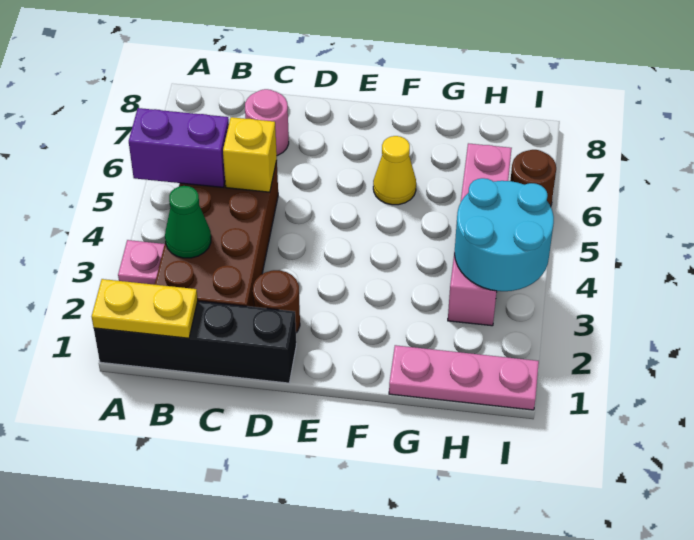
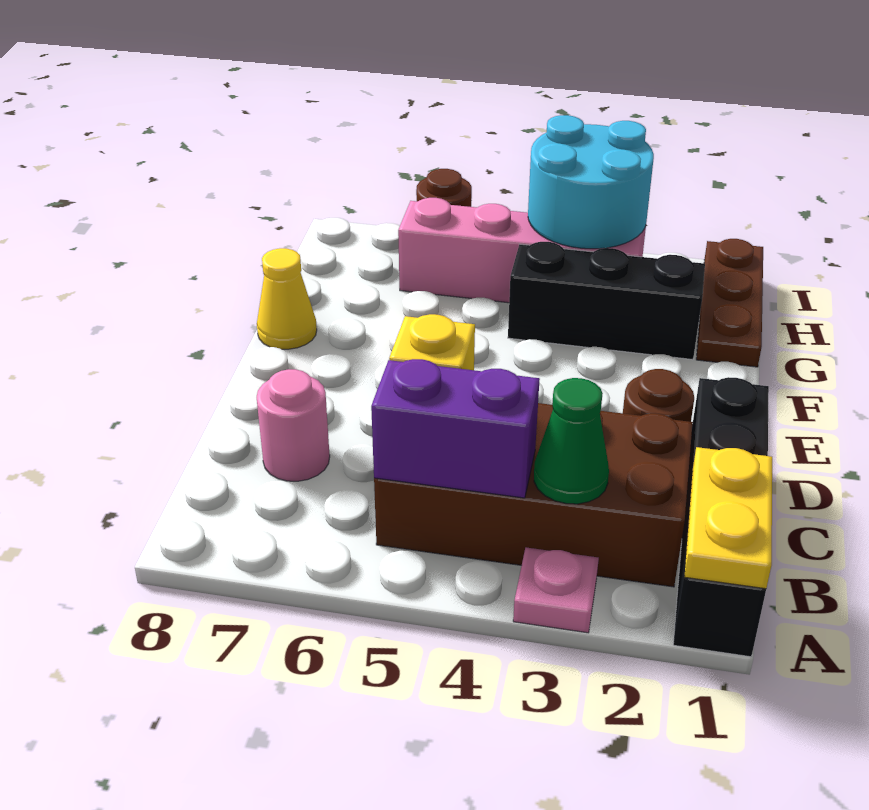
purple 1x2 brick [129,108,229,187] -> purple 1x2 brick turned to [371,359,540,498]
yellow 1x1 cone [373,136,416,205] -> yellow 1x1 cone moved to [257,248,317,349]
pink 1x3 plate [389,345,539,410] -> brown 1x3 plate [696,239,763,367]
none -> black 1x3 brick [508,242,705,360]

